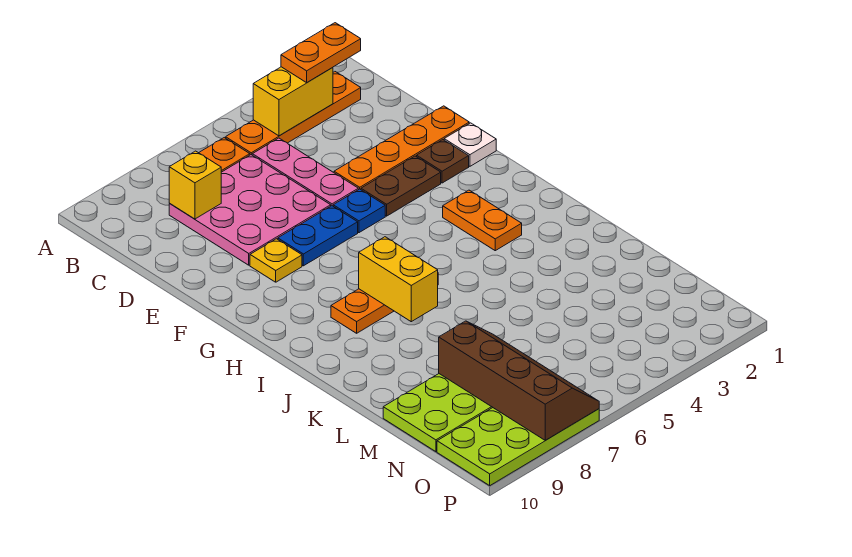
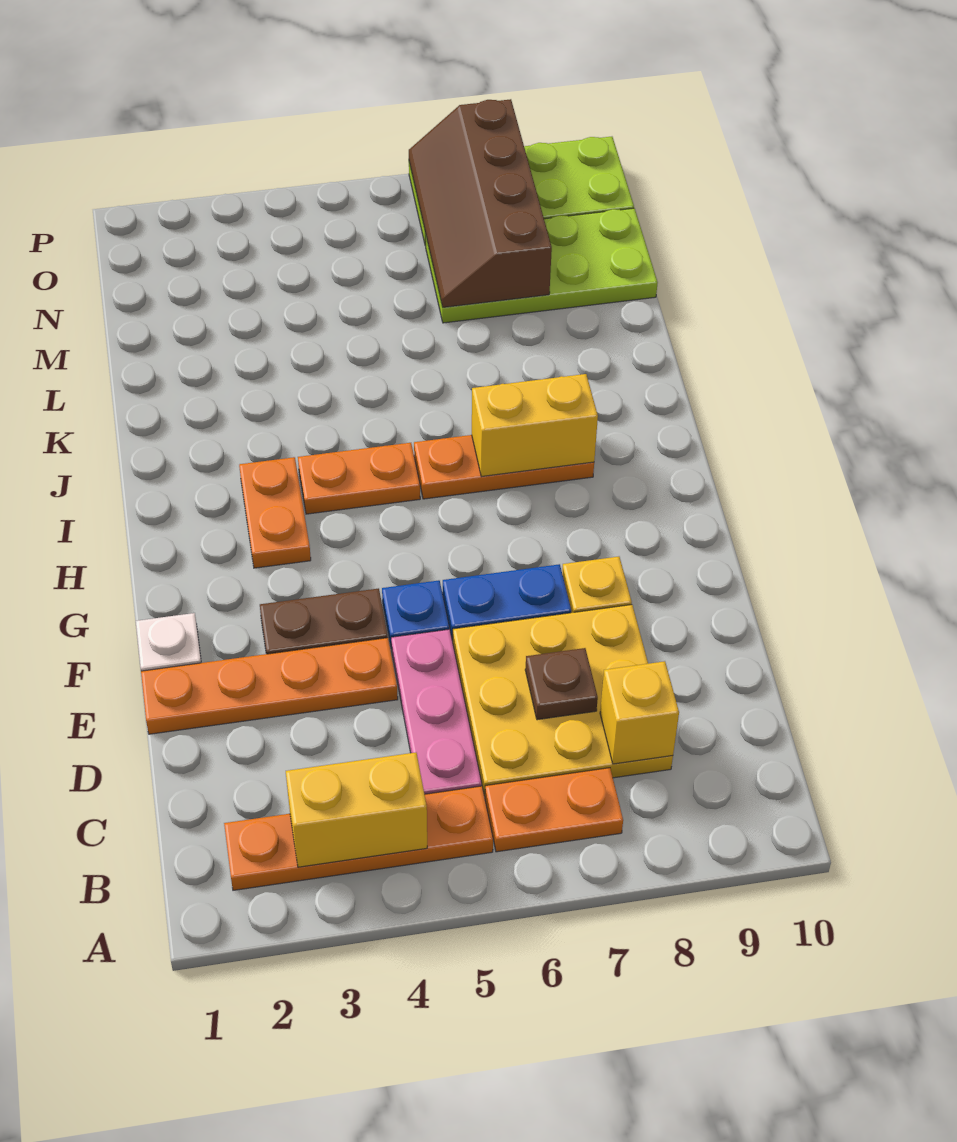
orange 1x2 plate [281,23,361,83] -> orange 1x2 plate moved to [298,443,420,514]
pink 3x3 plate [169,155,331,265] -> yellow 3x3 plate [452,605,673,796]
brown 1x1 plate [417,140,469,183] -> brown 1x1 plate moved to [525,648,598,720]
yellow 1x2 brick [359,237,438,322] -> yellow 1x2 brick turned to [472,374,598,477]

